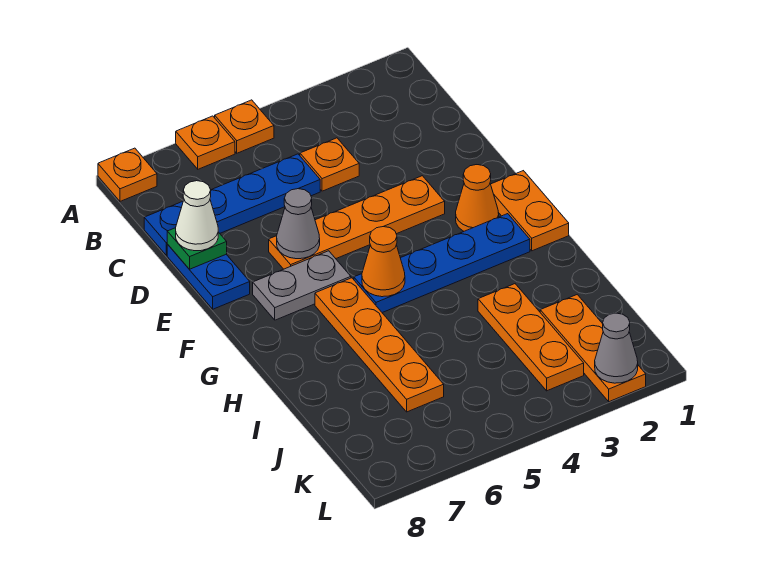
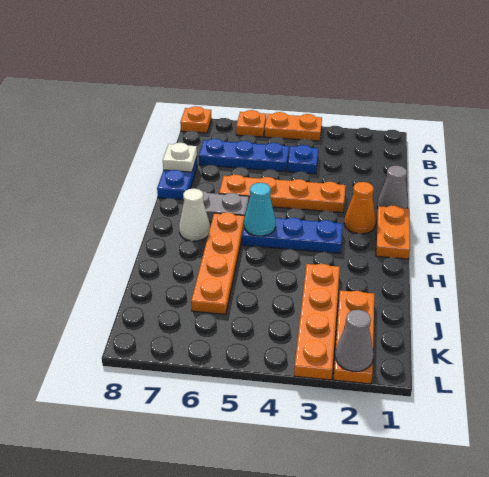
orange 1x1 plate [215,100,274,153] -> orange 1x2 plate [265,112,322,141]
orange 1x1 plate [300,138,359,191] -> blue 1x1 plate [288,145,318,174]
blue 1x4 plate [144,154,320,255] -> blue 1x3 plate [199,139,289,172]
green 1x1 plate [167,228,227,269] -> white 1x1 plate [163,143,197,172]
white 1x1 cone [176,181,218,251] -> white 1x1 cone moved to [179,189,210,241]
grey 1x1 cone [277,189,320,259] -> grey 1x1 cone moved to [377,166,408,209]
blue 1x4 plate [354,214,530,313] -> blue 1x3 plate [242,218,343,253]
orange 1x1 cone [362,227,405,297] -> cyan 1x1 cone [244,183,276,236]
orange 1x3 plate [478,284,584,391] -> orange 1x4 plate [294,264,340,380]

